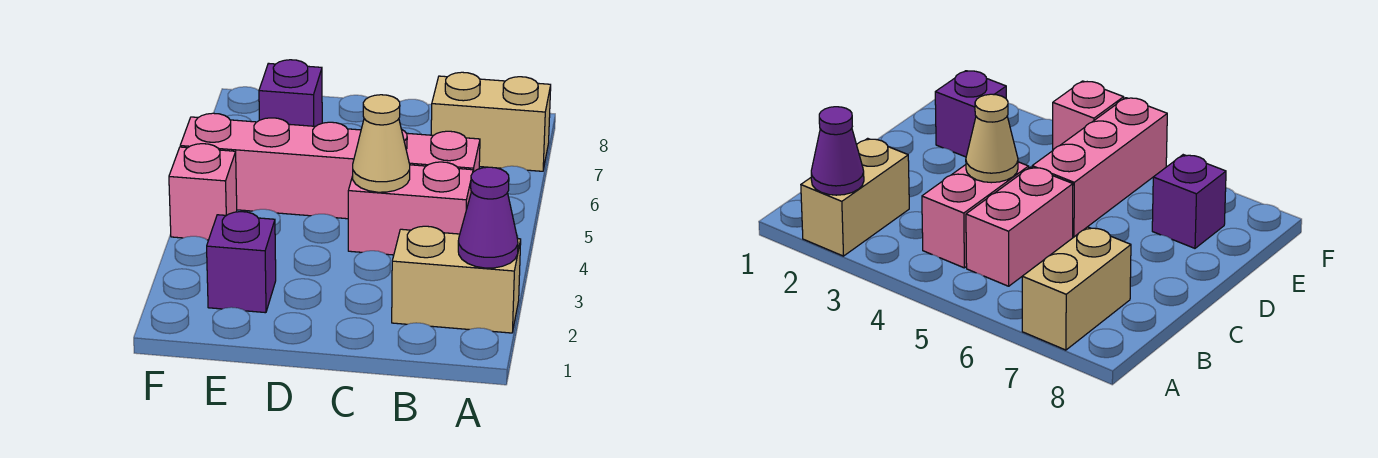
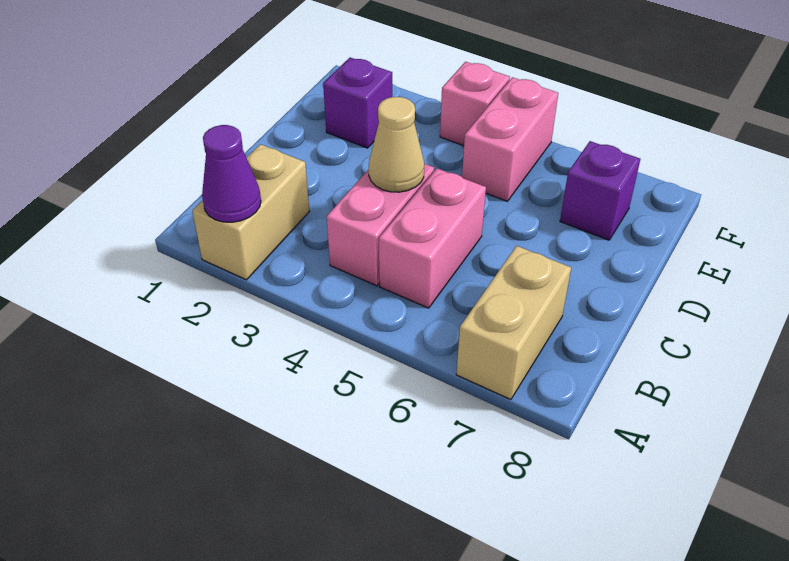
pink 1x3 brick [180,113,361,219] -> pink 1x2 brick [462,77,558,201]

